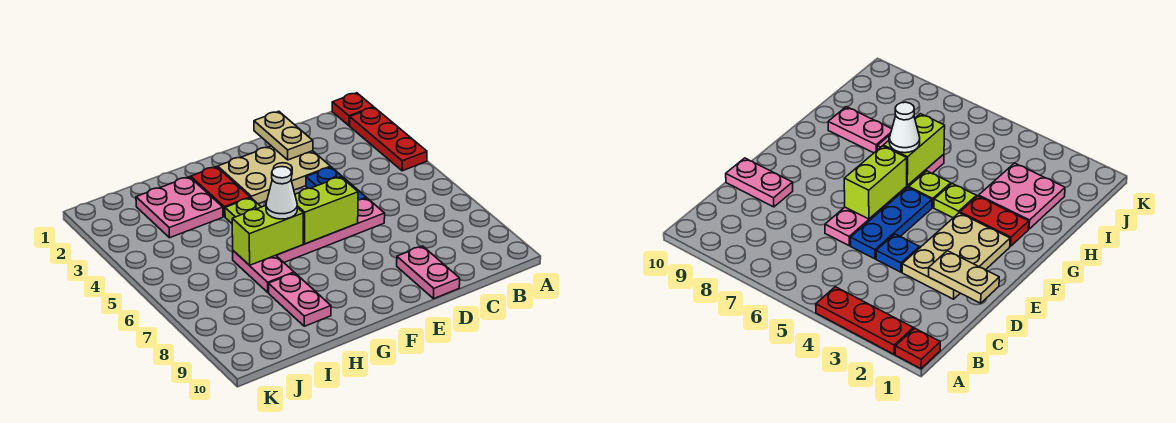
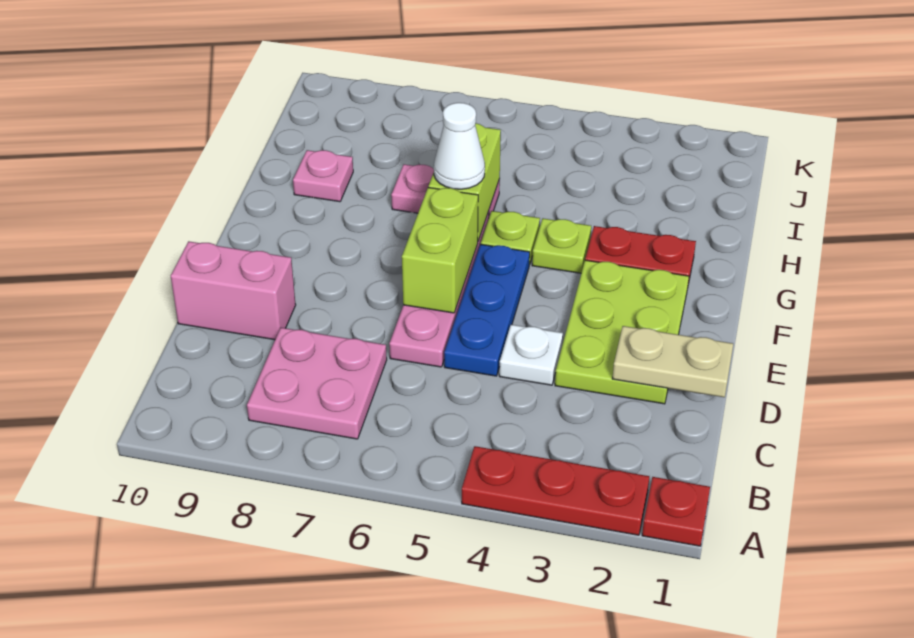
tan 2x3 plate [218,146,330,204] -> lime 2x3 plate [555,260,689,404]
blue 1x1 plate [306,167,348,188] -> white 1x1 plate [499,325,563,385]
pink 1x2 plate [397,246,460,299] -> pink 1x2 brick [171,241,296,340]
pink 2x2 plate [136,177,223,238] -> pink 2x2 plate moved to [247,328,387,439]
pink 1x2 plate [269,273,331,326] -> pink 1x1 plate [293,150,353,202]

